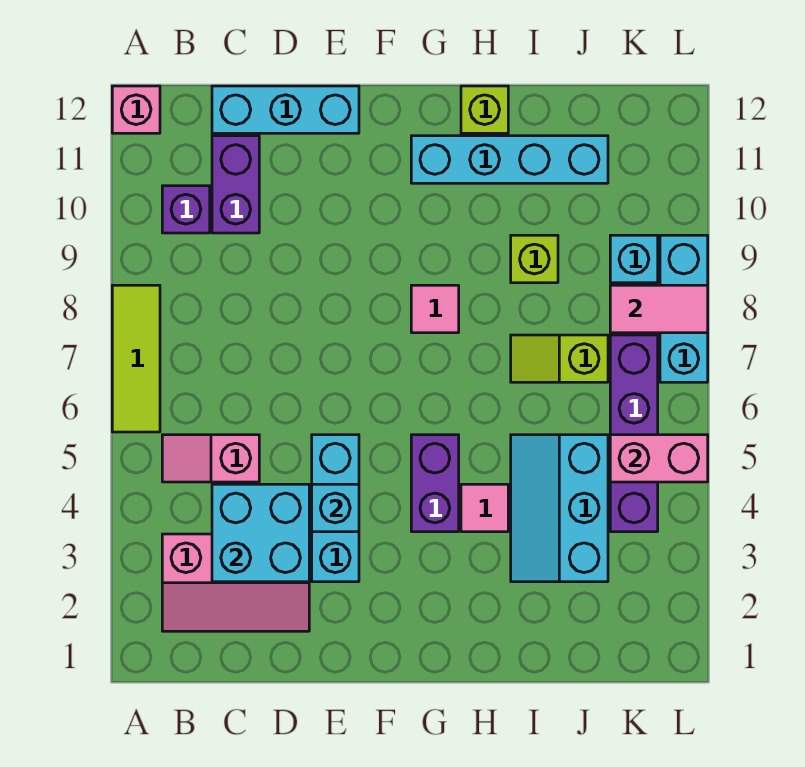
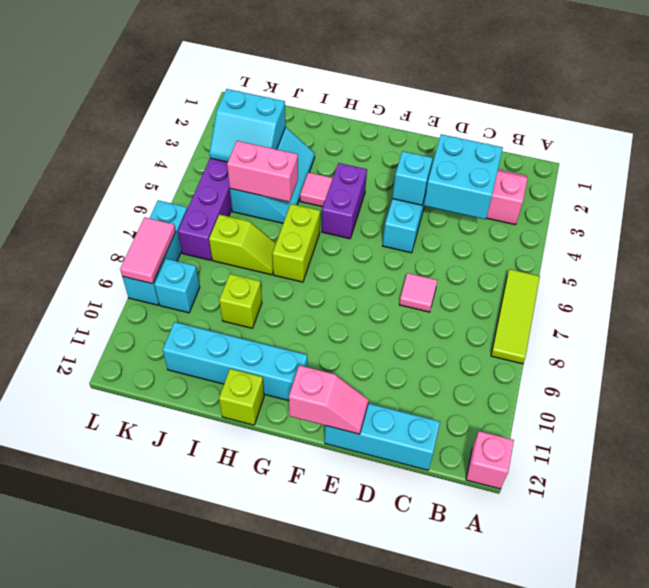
pink 1x2 slope [162,435,259,482] -> pink 1x2 slope moved to [289,365,369,434]
purple 1x1 brick [162,186,210,233] -> none
purple 1x2 brick [212,136,259,233] -> none
pink 1x1 tile [411,285,459,333] -> pink 1x1 tile moved to [399,273,438,312]
none -> lime 1x2 brick [272,204,320,282]
none -> cyan 2x2 slope [209,89,286,162]
pink 1x2 brick [610,435,708,482] -> pink 1x2 brick moved to [227,141,298,202]
pink 1x2 tile [610,285,708,333] -> pink 1x2 tile turned to [120,217,176,284]

